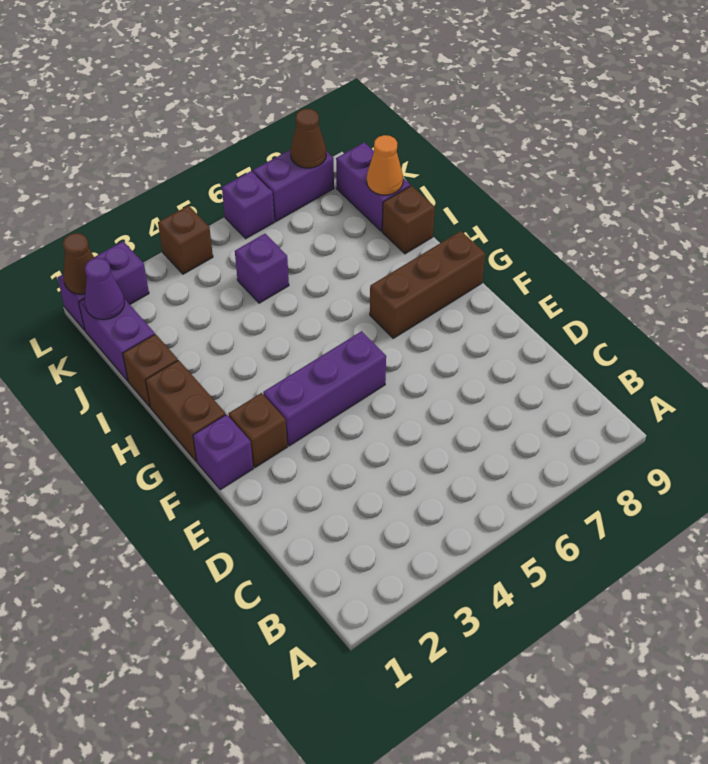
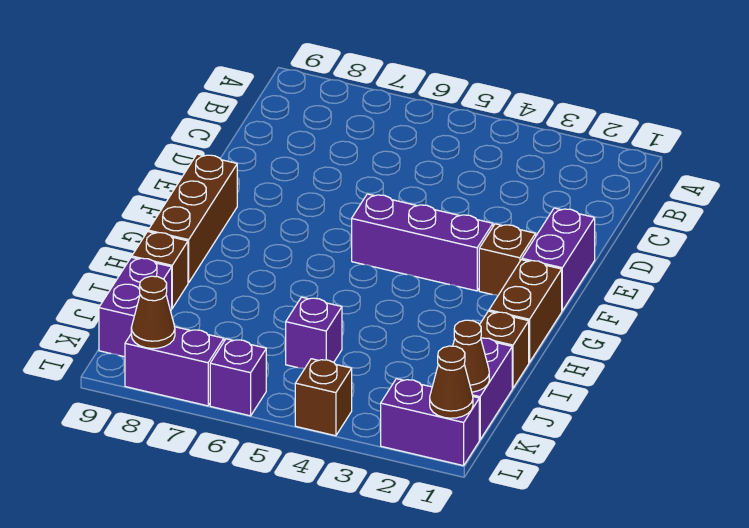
purple 1x1 brick [193,414,253,490] -> purple 1x2 brick [522,208,595,311]
brown 1x3 brick [370,231,485,338] -> brown 1x3 brick turned to [148,154,237,283]
orange 1x1 cone [367,135,403,195] -> none
purple 1x1 cone [85,258,125,319] -> brown 1x1 cone [453,320,489,392]

